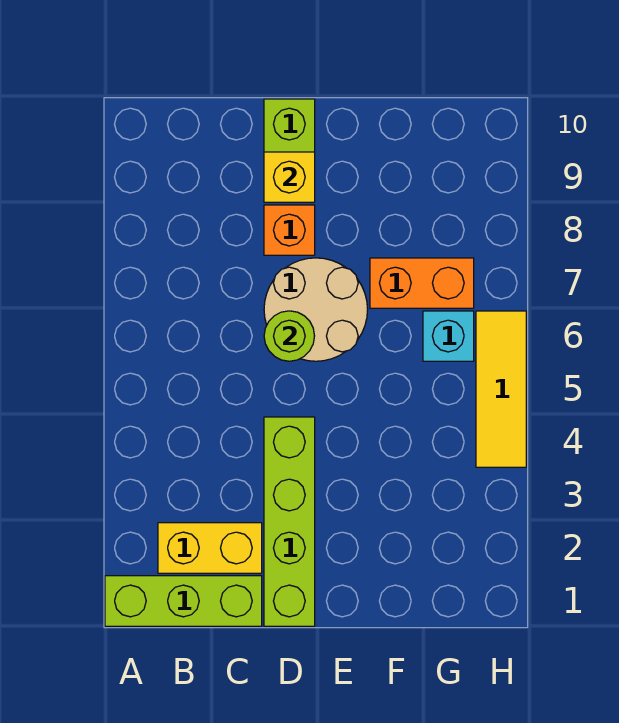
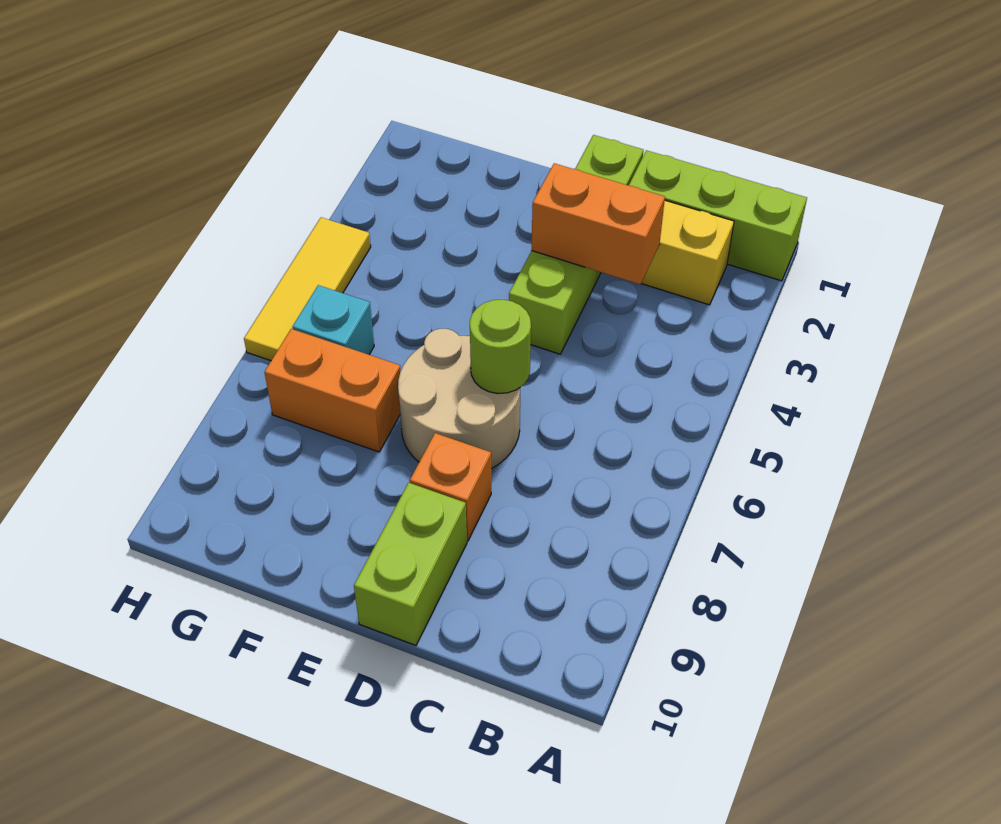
none -> orange 1x2 brick [531,163,665,284]
yellow 1x1 brick [264,152,315,202] -> none

